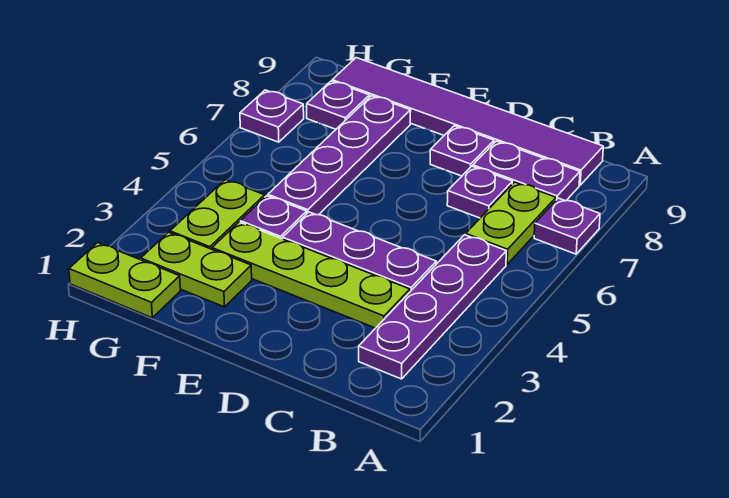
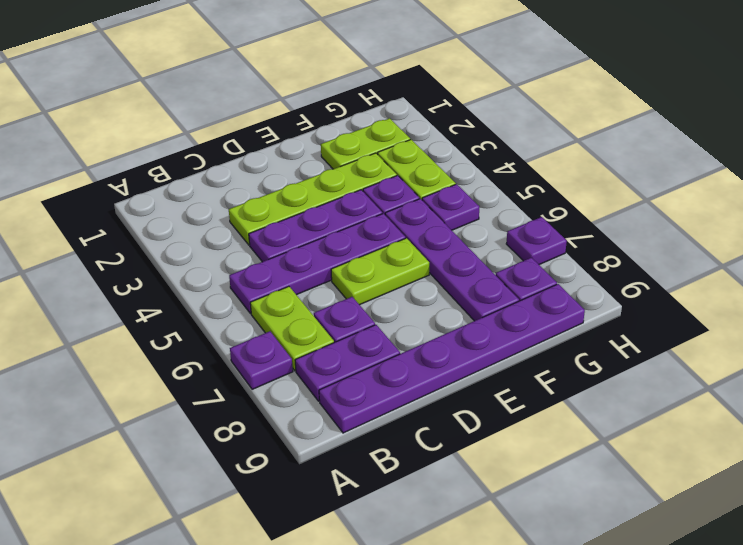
purple 1x4 plate [359,235,506,379] -> purple 1x4 plate turned to [229,213,405,314]
purple 1x6 tile [332,58,603,185] -> purple 1x6 plate [319,284,585,433]
purple 1x1 plate [430,126,494,176] -> purple 1x1 plate moved to [422,184,479,230]
lime 1x2 plate [69,243,180,318] -> lime 1x2 plate moved to [331,238,429,305]

